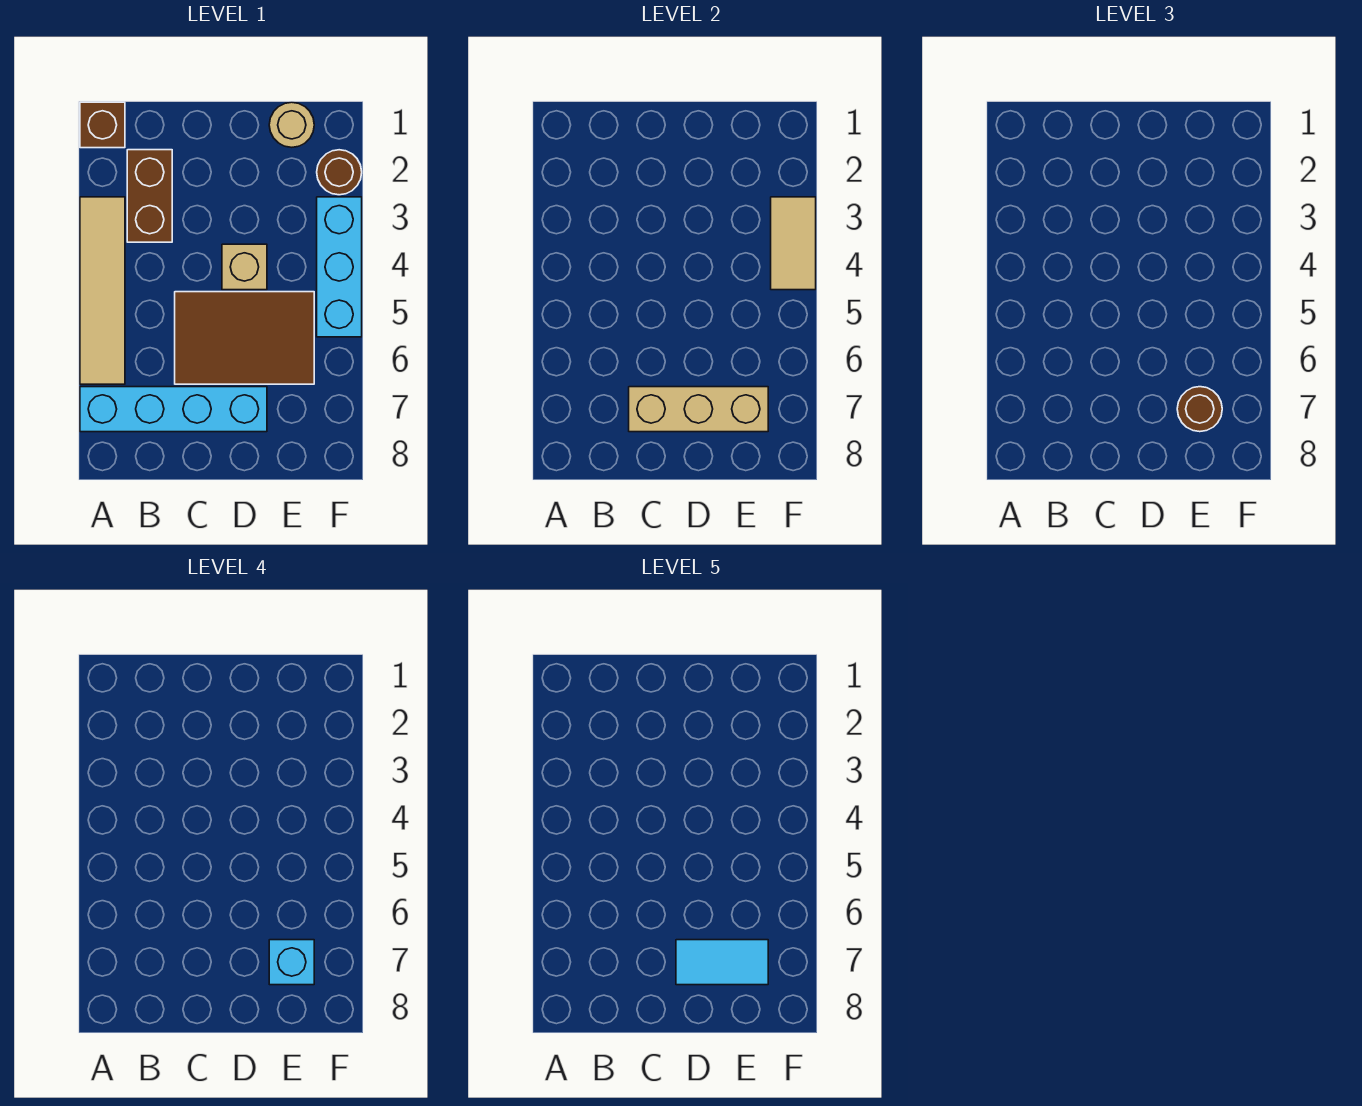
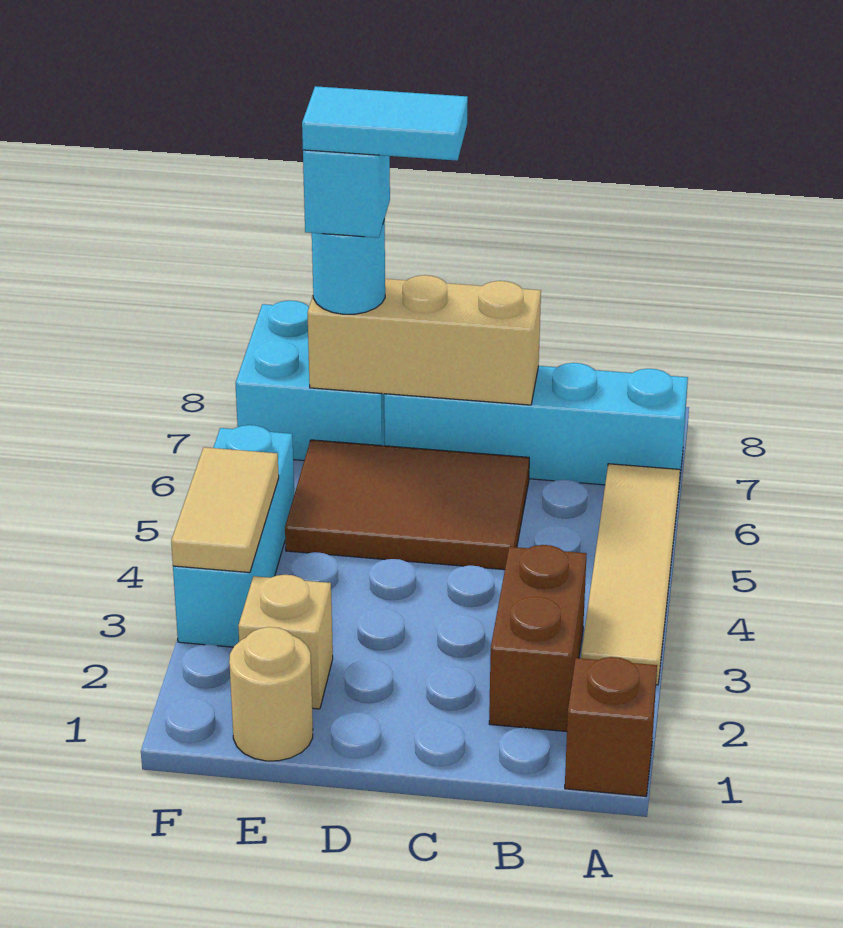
tan 1x1 brick [222,244,267,290] -> tan 1x1 brick moved to [238,575,333,709]
none -> cyan 2x2 brick [235,300,385,461]
brown 1x1 round brick [1177,387,1222,432] -> cyan 1x1 round brick [312,220,385,314]
brown 1x1 round brick [317,150,362,195] -> none

